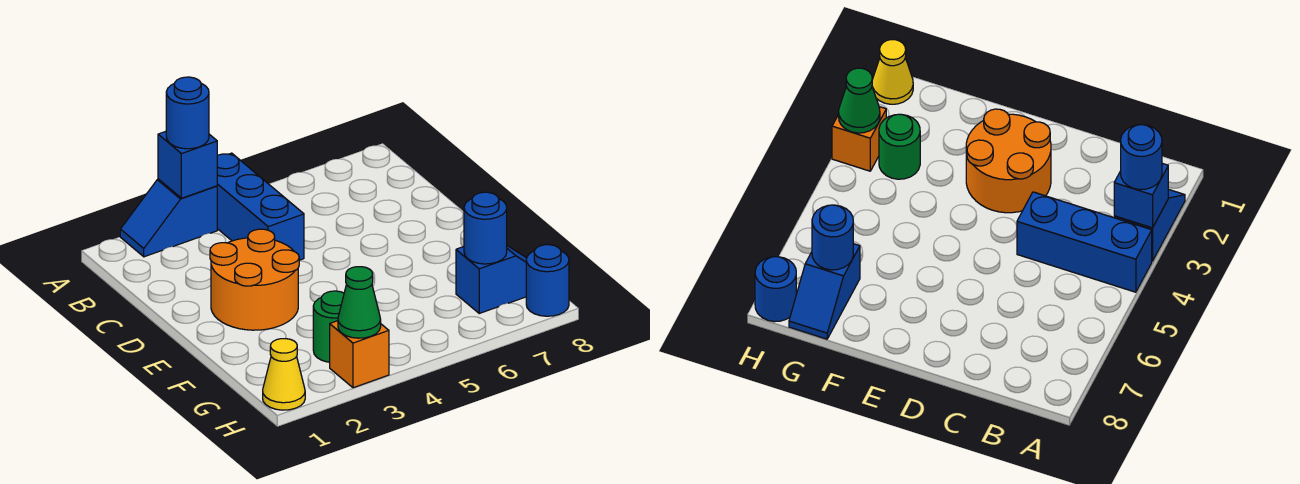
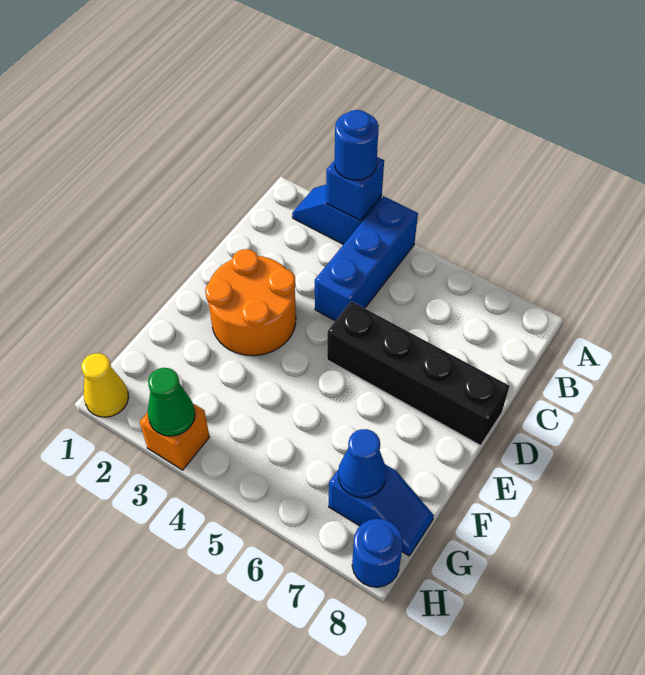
none -> black 1x4 brick [327,301,509,446]
green 1x1 round brick [313,291,344,362] -> none
blue 1x1 round brick [464,192,507,264] -> blue 1x1 cone [338,429,386,498]

